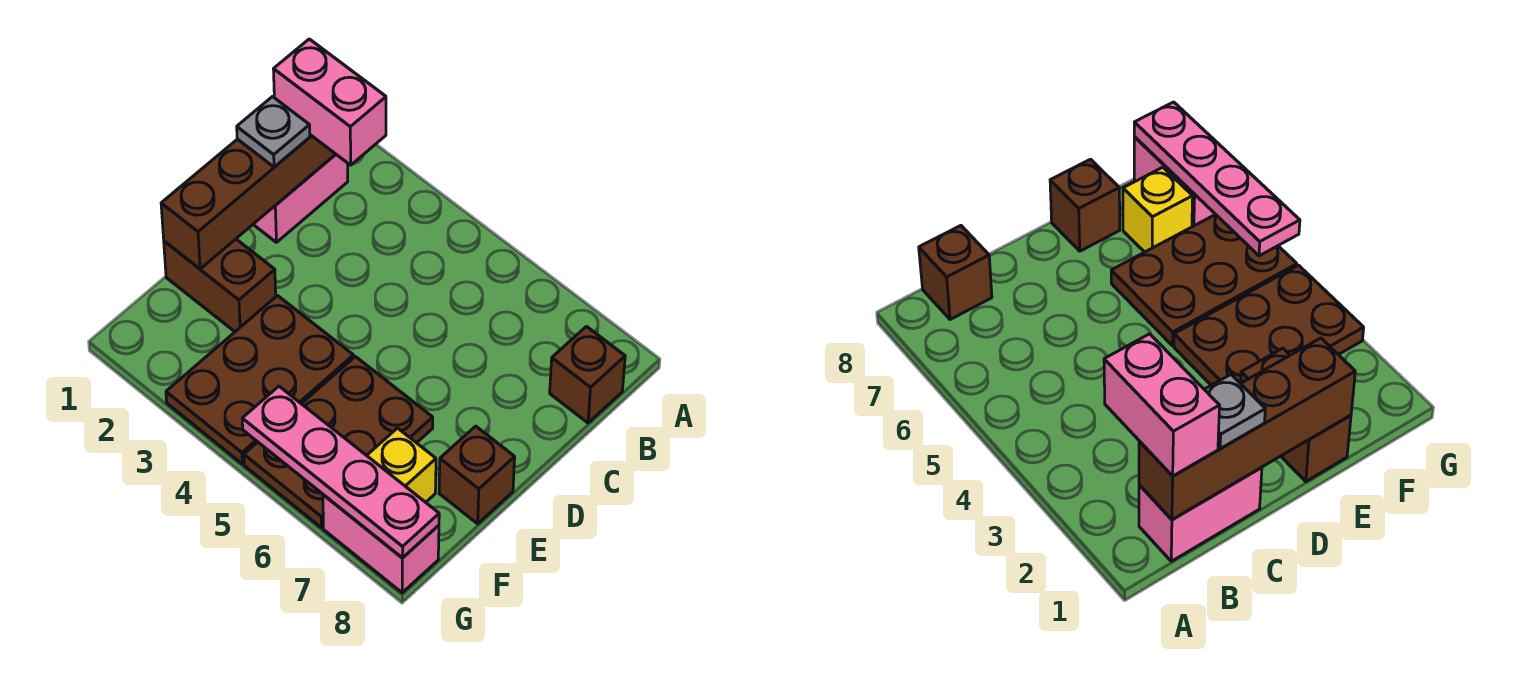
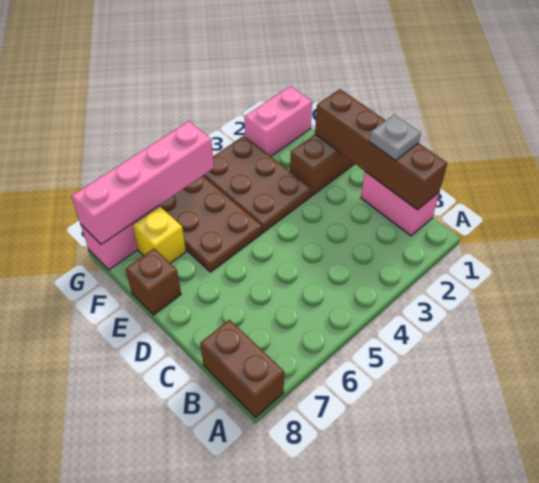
pink 1x2 brick [273,39,386,165] -> pink 1x2 brick moved to [245,86,312,156]
brown 1x1 brick [550,327,625,423] -> brown 1x2 brick [200,320,284,417]
pink 1x4 plate [242,386,439,558] -> pink 1x4 brick [71,121,214,244]

